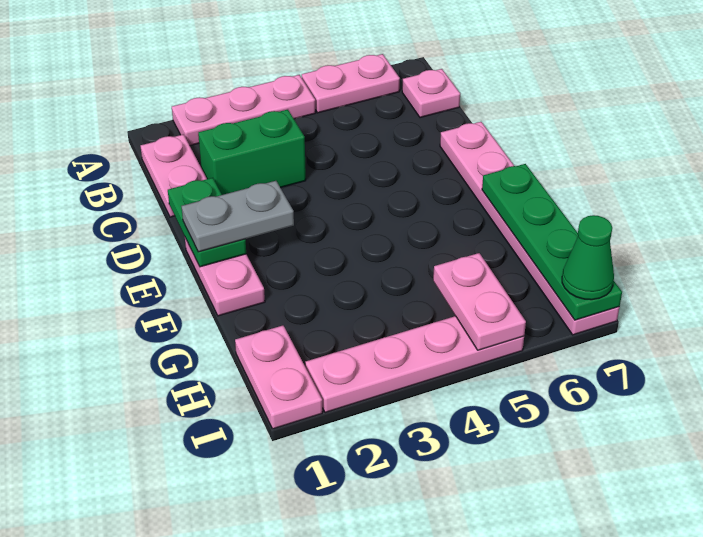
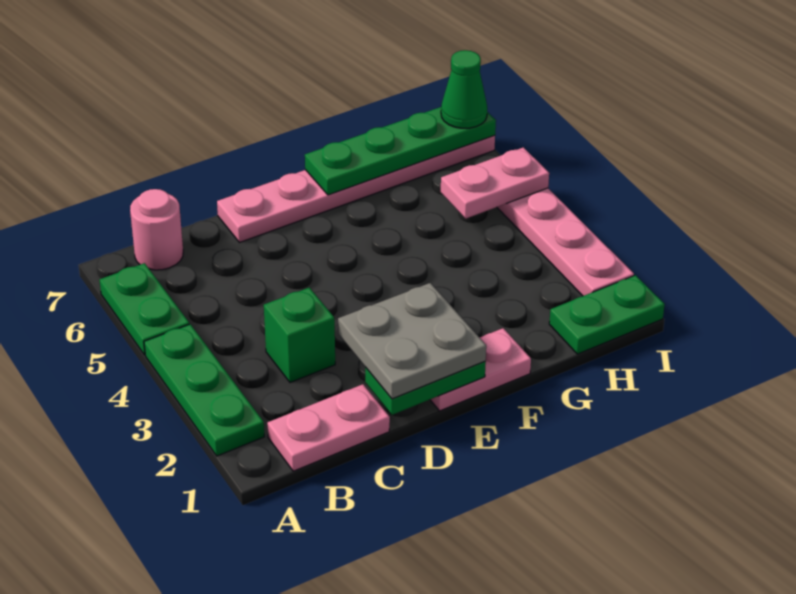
pink 1x3 plate [172,75,316,146] -> green 1x3 plate [144,324,264,456]
pink 1x2 plate [302,54,400,113] -> green 1x2 plate [100,263,189,355]
pink 1x1 plate [402,69,460,118] -> pink 1x1 round brick [130,189,183,270]
green 1x2 brick [198,110,306,195] -> green 1x1 brick [264,287,335,383]
grey 1x2 plate [182,181,294,252] -> grey 2x2 plate [338,283,486,399]
pink 1x2 plate [235,325,322,429] -> green 1x2 plate [549,275,665,354]

